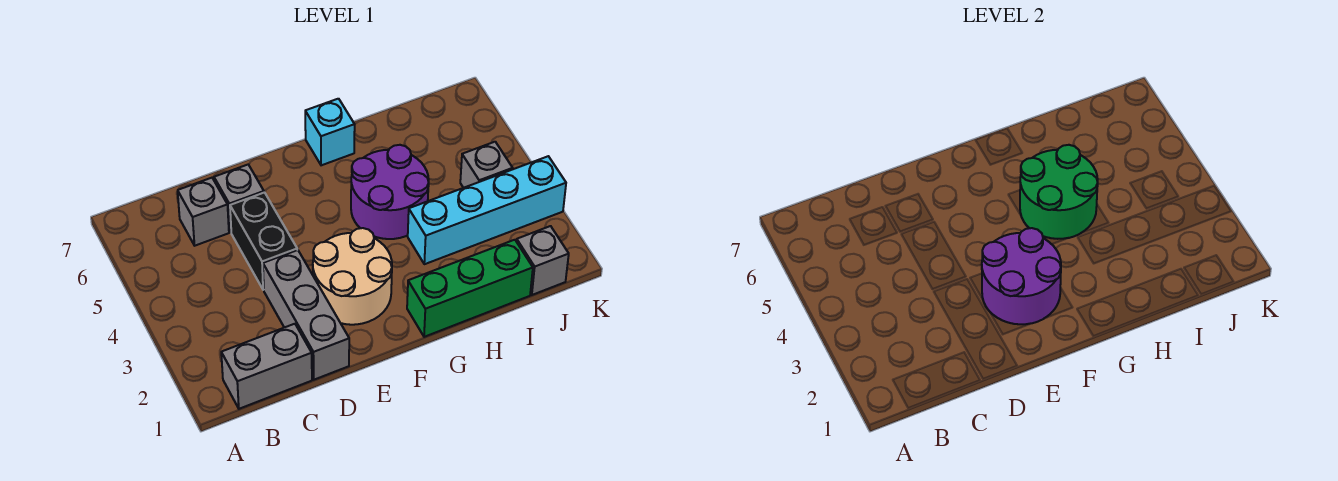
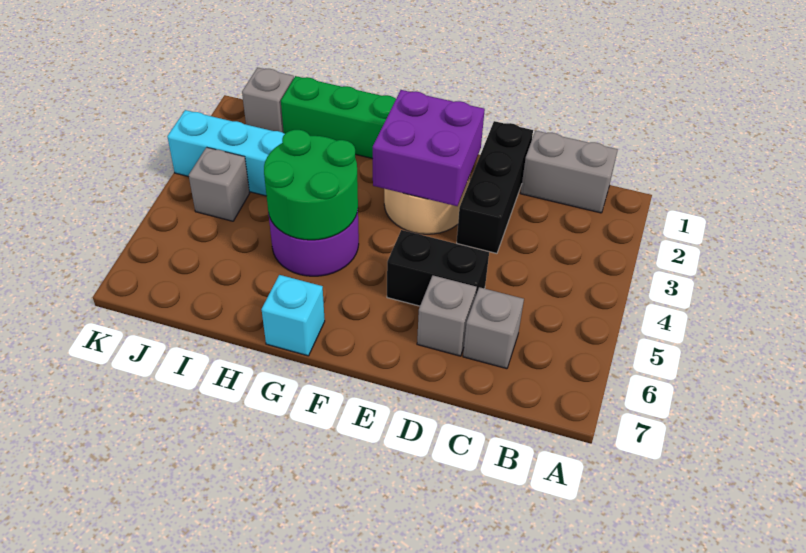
grey 1x3 brick [263,250,349,380] -> black 1x3 brick [457,121,533,253]
black 1x2 brick [230,192,297,290] -> black 1x2 brick turned to [387,230,489,306]
purple 2x2 round brick [982,228,1061,324] -> purple 2x2 brick [373,90,485,206]

